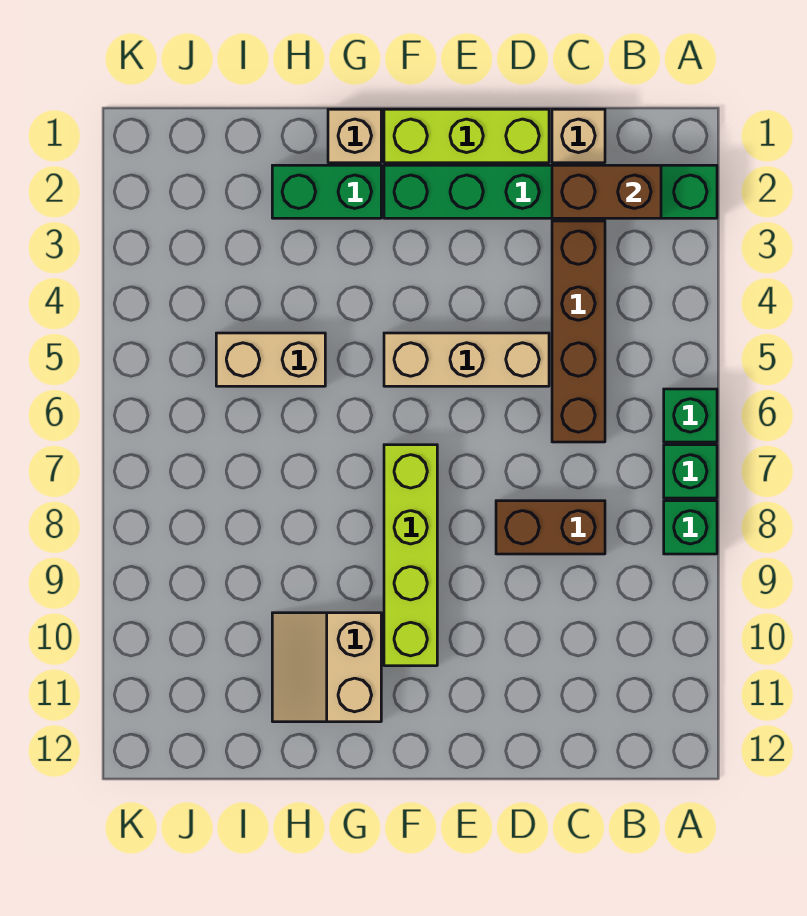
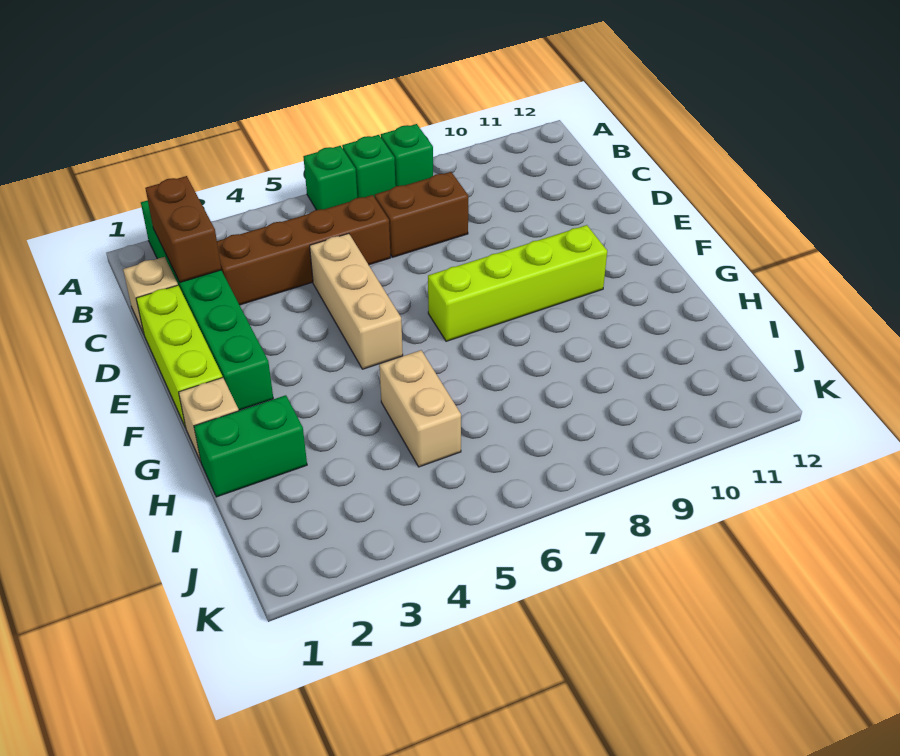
brown 1x2 brick [496,501,605,554] -> brown 1x2 brick turned to [375,172,468,257]
green 1x2 brick [272,165,381,218] -> green 1x2 brick turned to [194,395,307,497]
tan 2x2 slope [272,613,381,722] -> none

